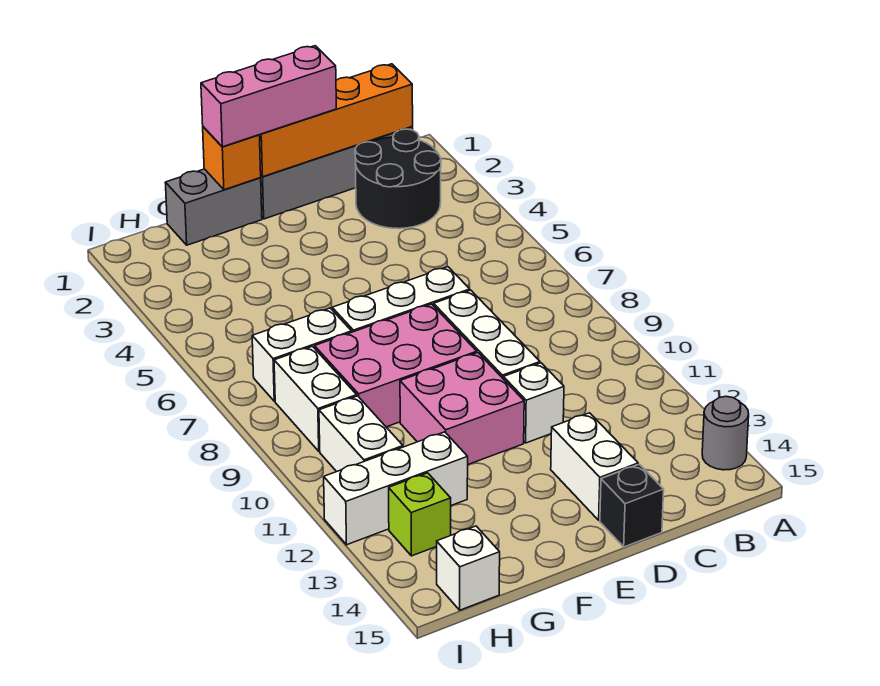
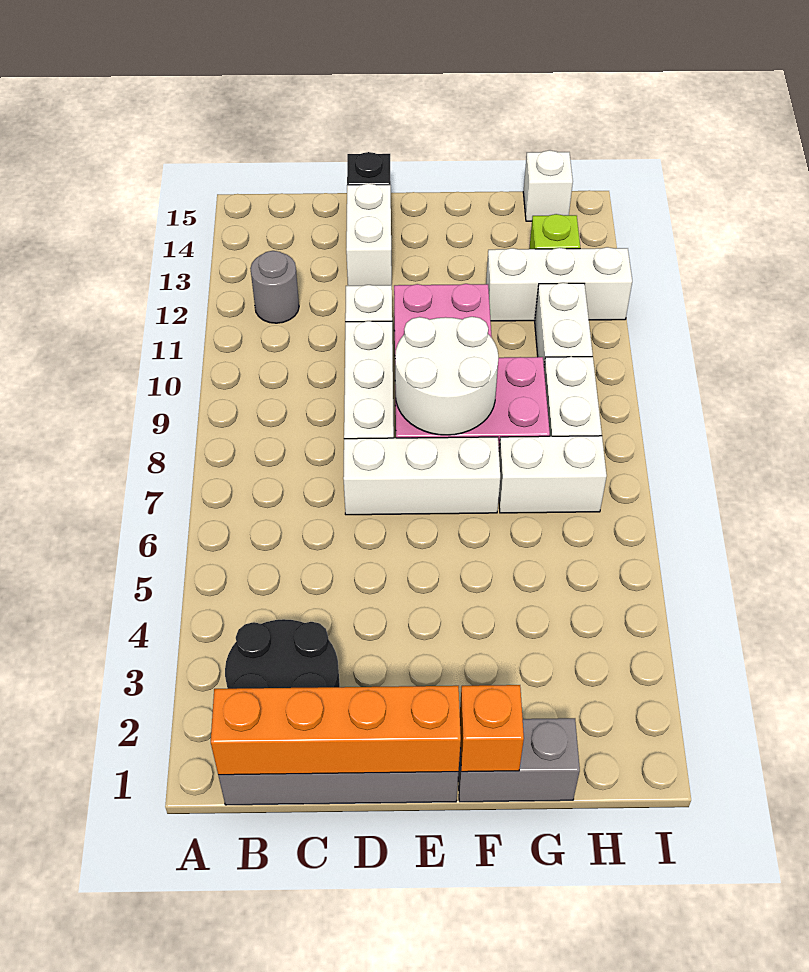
grey 1x1 round brick [702,396,749,470] -> grey 1x1 round brick moved to [250,251,299,323]
pink 1x3 brick [201,46,336,147] -> none
none -> white 2x2 round brick [395,317,498,435]

